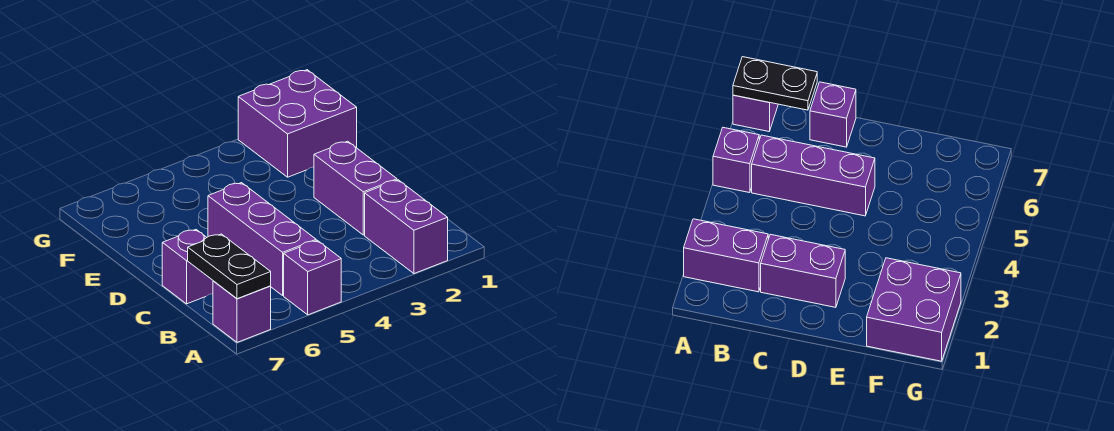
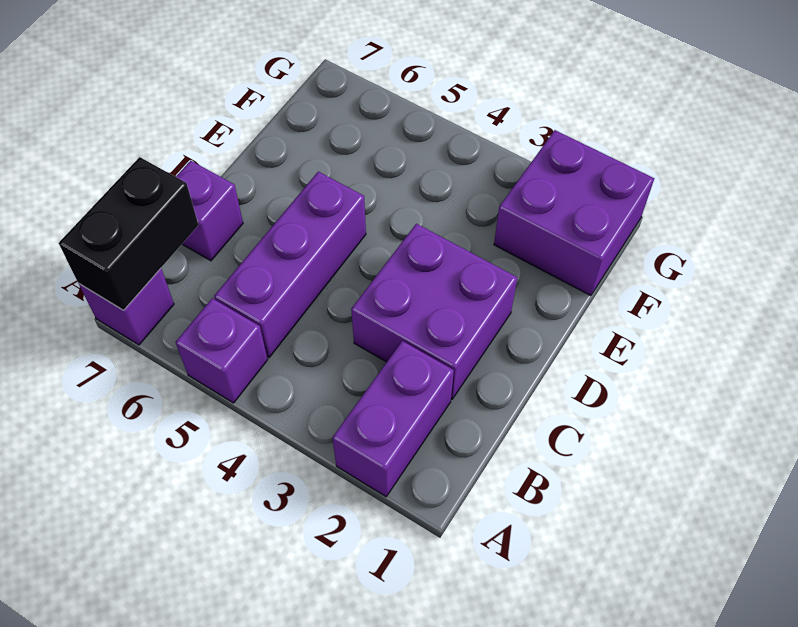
black 1x2 plate [188,234,271,299] -> black 1x2 brick [59,157,198,310]
purple 1x2 brick [314,141,397,235] -> purple 2x2 brick [351,224,517,399]

